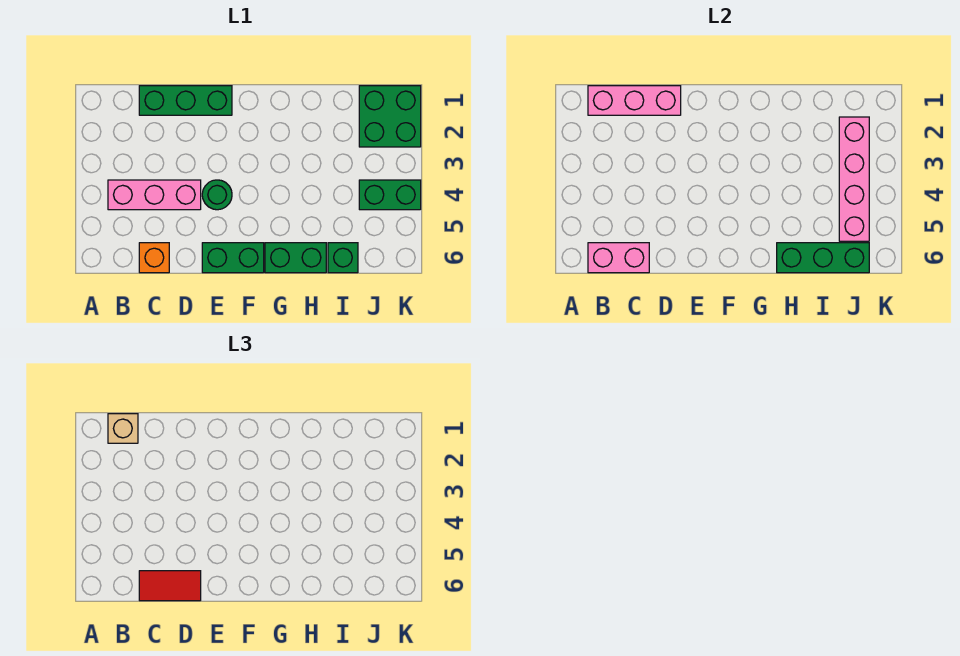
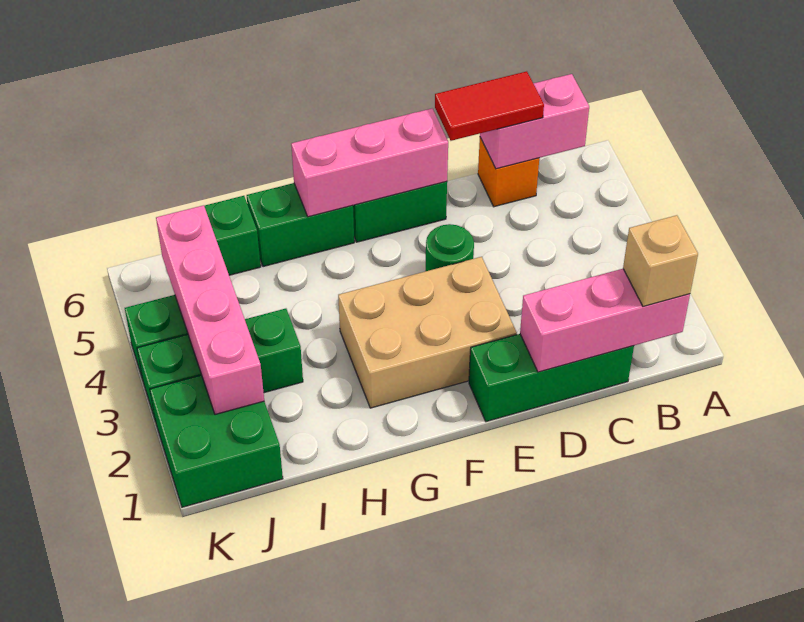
pink 1x3 brick [108,180,201,210] -> pink 1x3 brick moved to [291,108,448,217]
none -> tan 2x3 brick [338,257,517,408]
green 1x3 brick [777,243,869,273] -> green 1x3 brick moved to [137,309,303,419]

